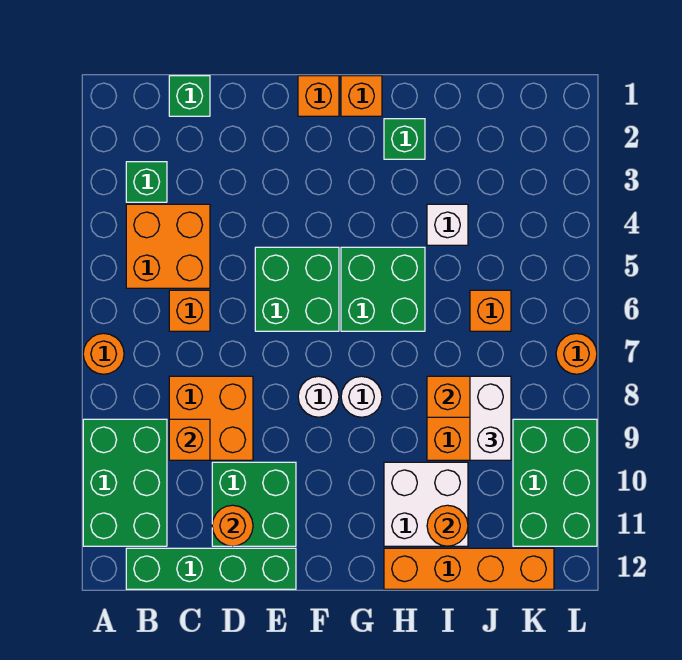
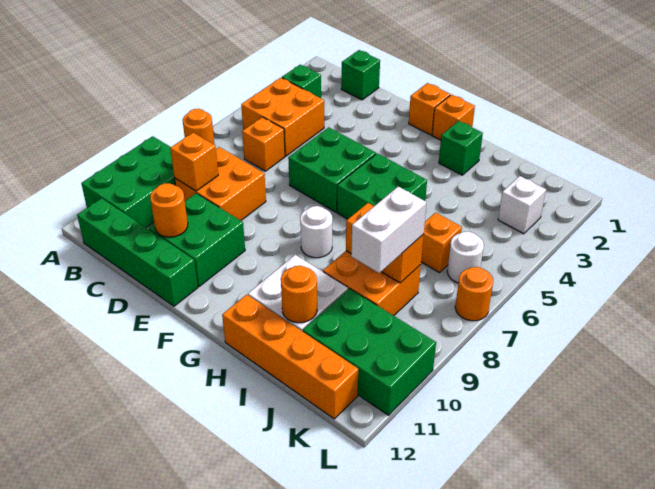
white 1x1 round brick [298,376,339,417] -> white 1x1 round brick moved to [447,231,484,283]
white 1x1 brick [427,204,468,245] -> white 1x1 brick moved to [498,176,546,234]
green 2x3 brick [513,419,597,546] -> green 2x3 brick turned to [303,288,436,415]

